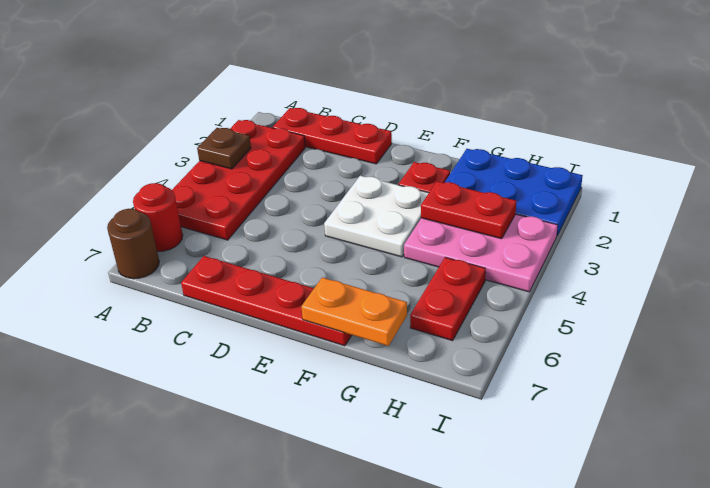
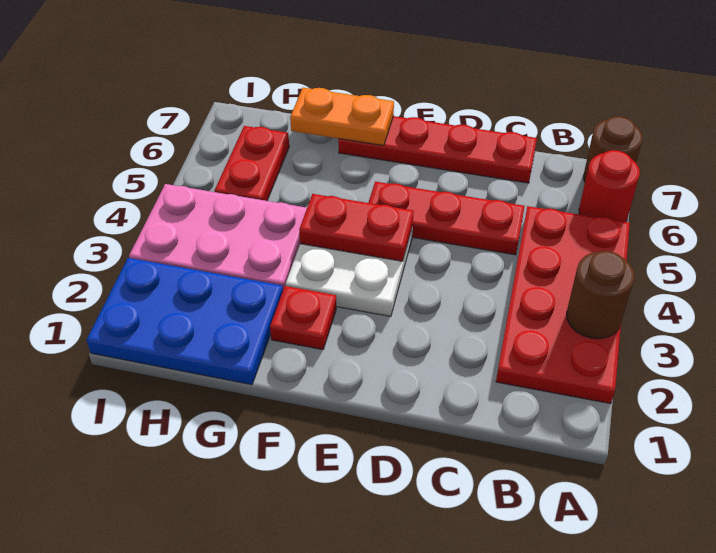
brown 1x1 plate [197,128,251,169] -> brown 1x1 round brick [567,251,635,339]
red 1x3 plate [273,108,392,164] -> red 1x3 plate moved to [368,182,525,255]
red 1x2 plate [421,181,516,239] -> red 1x2 plate moved to [299,194,414,261]

